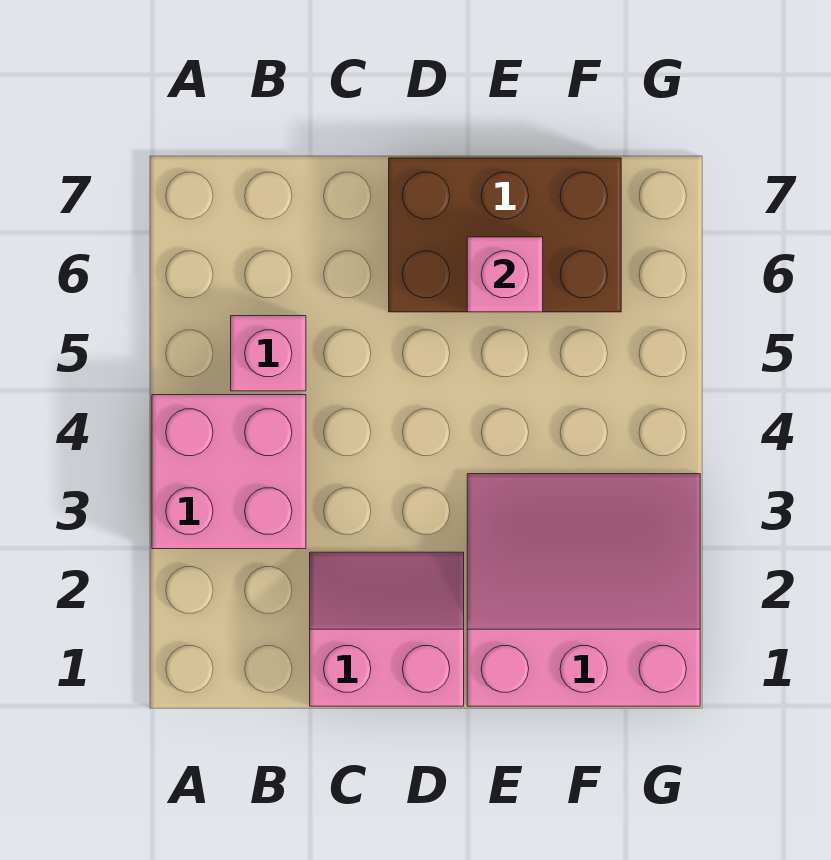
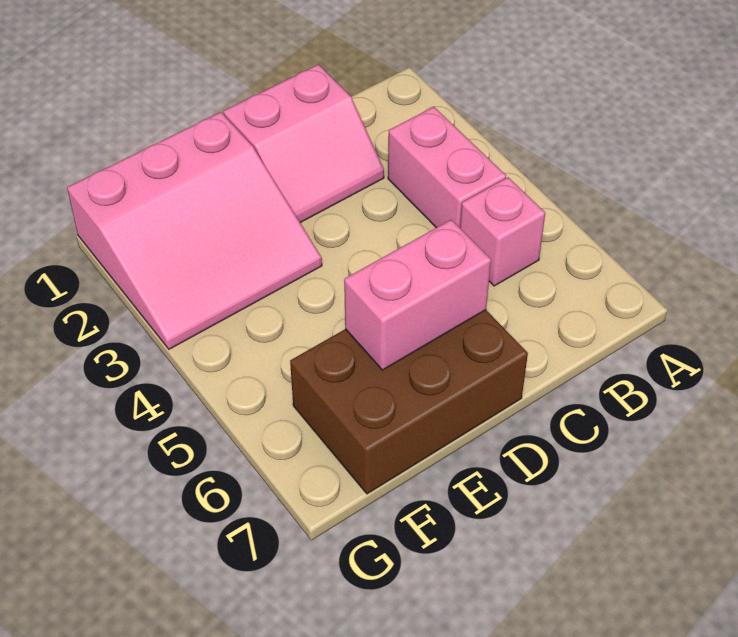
pink 2x2 brick [152,395,306,549] -> pink 1x2 brick [388,107,506,228]
pink 1x1 brick [467,237,543,312] -> pink 1x2 brick [344,220,491,370]

